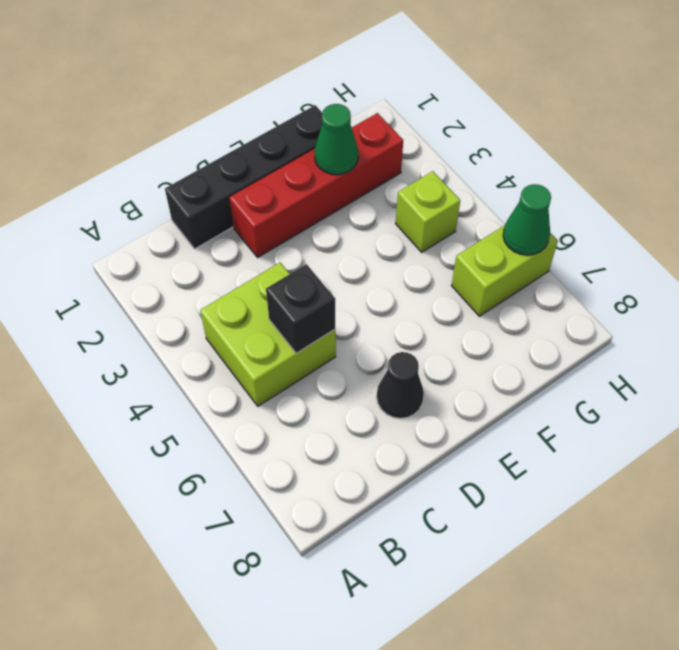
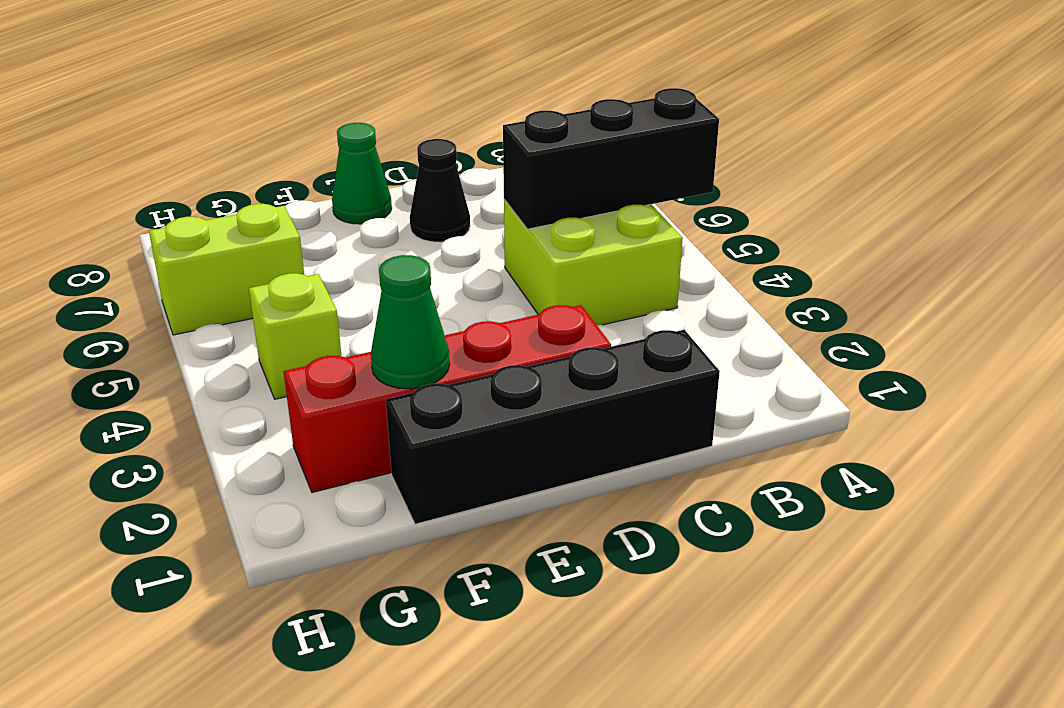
black 1x1 brick [266,264,335,353] -> black 1x3 brick [503,88,719,229]
green 1x1 cone [503,184,551,255] -> green 1x1 cone moved to [332,123,392,224]

